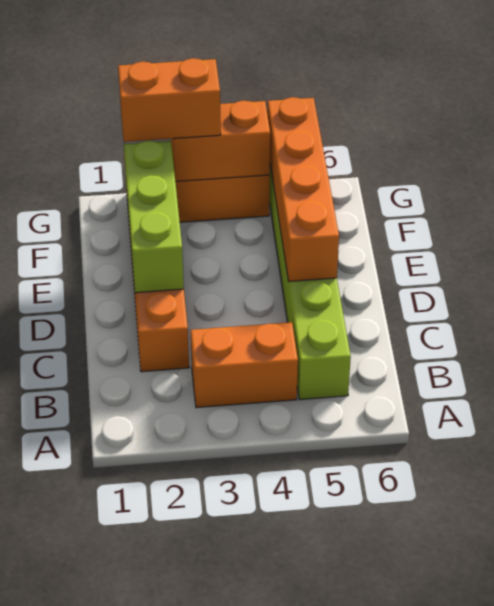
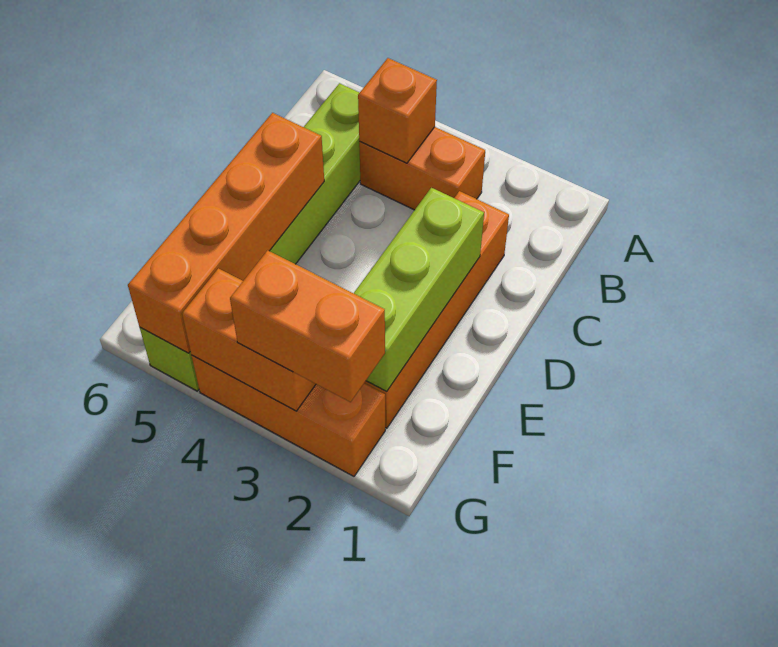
none -> orange 1x1 brick [358,58,437,163]

